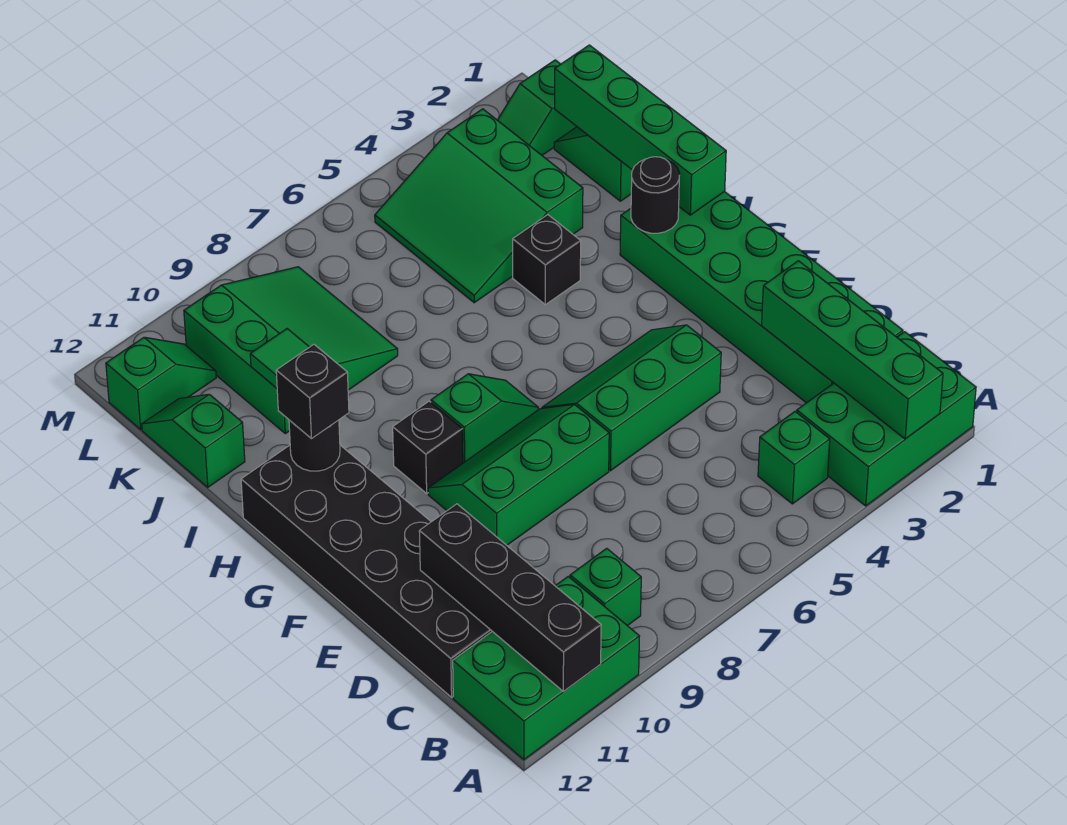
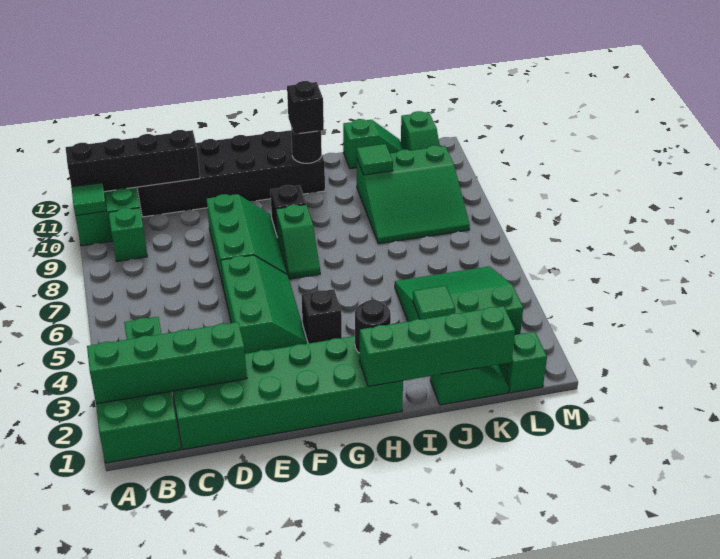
none -> green 1x1 tile [71,183,107,216]
black 1x1 brick [513,215,581,305] -> black 1x1 brick moved to [301,289,342,343]
none -> green 1x1 tile [413,286,455,319]

